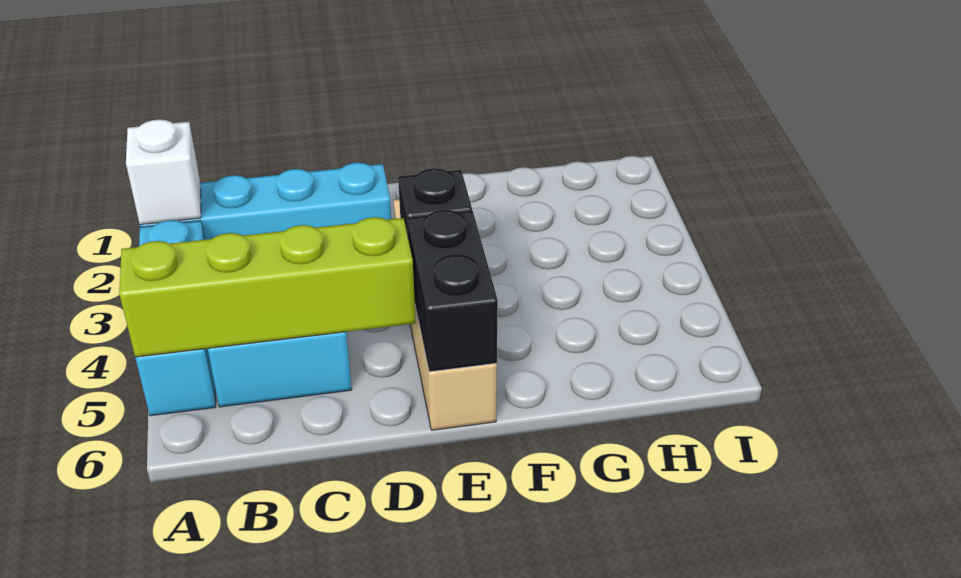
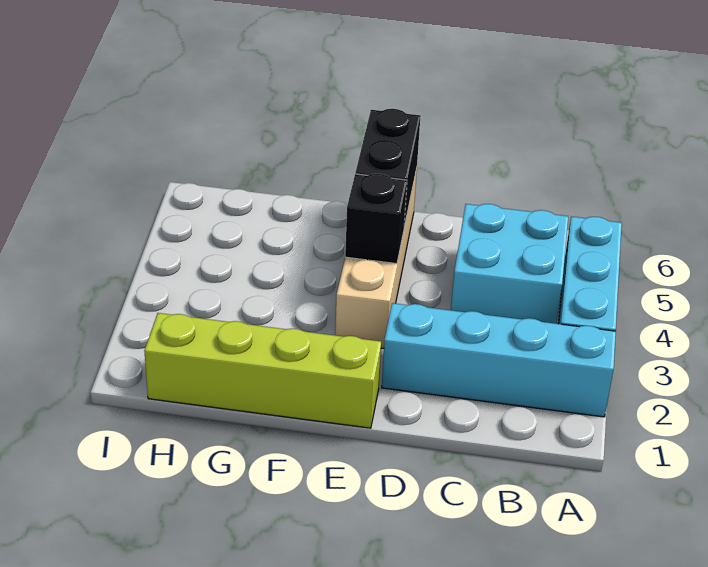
white 1x1 brick [126,119,201,225] -> none
lime 1x4 brick [119,217,416,357] -> lime 1x4 brick moved to [144,313,381,428]

